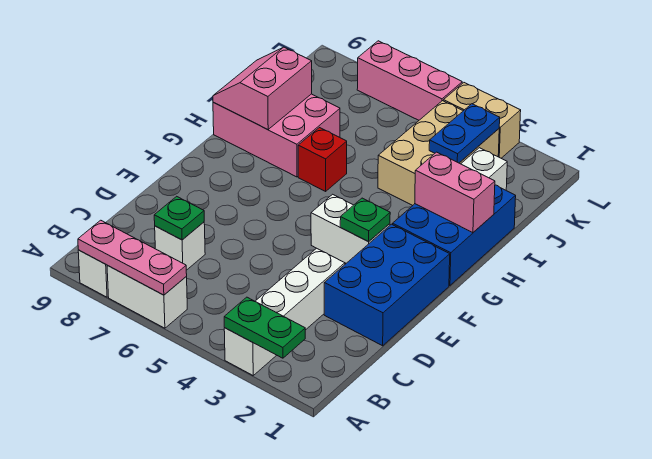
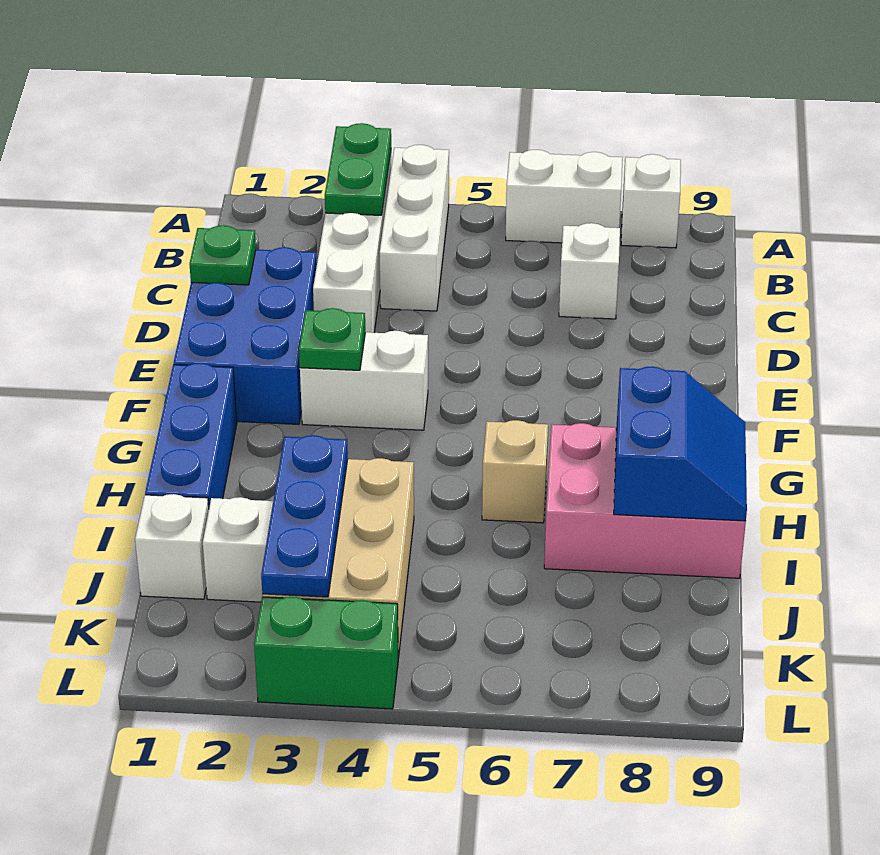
green 1x2 plate [224,297,305,358] -> green 1x2 plate turned to [325,123,391,215]
none -> white 1x3 brick [380,145,449,311]
pink 1x3 plate [78,220,187,295] -> none
green 1x1 plate [154,196,204,240] -> green 1x1 plate moved to [189,225,256,285]
blue 2x3 brick [393,185,516,285] -> blue 1x3 brick [145,363,237,506]
pink 1x2 brick [415,152,495,233] -> none
red 1x1 brick [298,128,347,191] -> tan 1x1 brick [482,420,548,523]
pink 2x2 slope [213,47,312,130] -> blue 2x2 slope [614,367,747,521]
none -> white 1x1 brick [135,494,209,599]
blue 1x2 plate [429,104,500,163] -> blue 1x3 plate [261,435,348,597]
tan 1x2 brick [443,83,521,158] -> green 1x2 brick [254,597,398,709]
pink 1x3 brick [357,41,462,120] -> none

